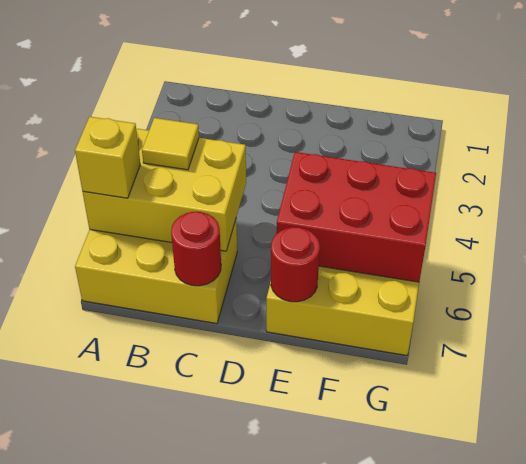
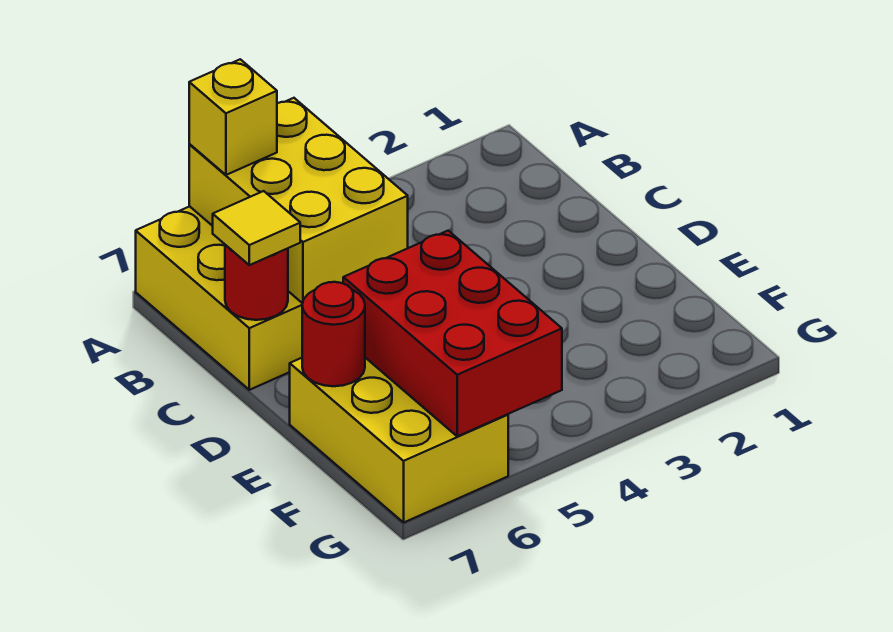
yellow 1x1 tile [142,118,199,170] -> yellow 1x1 tile moved to [213,191,300,265]

